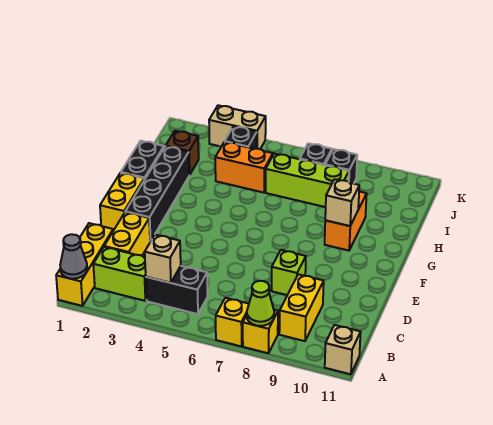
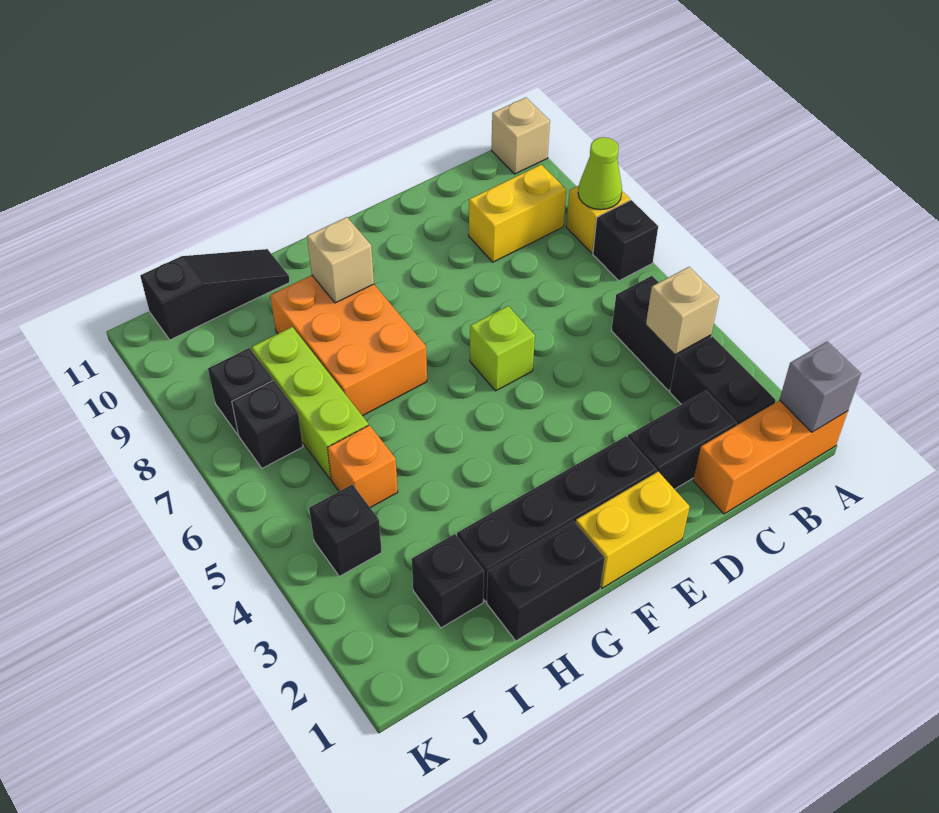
yellow 1x3 brick [56,223,113,306] -> orange 1x3 brick [693,400,848,514]
grey 1x1 cone [60,234,87,279] -> grey 1x1 brick [780,342,861,432]
yellow 1x1 brick [216,298,249,346] -> black 1x1 brick [593,200,658,281]
lime 1x2 brick [93,247,147,301] -> black 1x2 brick [670,337,776,425]
yellow 1x2 brick [104,212,150,256] -> black 1x2 brick [628,391,737,489]
lime 1x1 brick [271,250,306,295] -> lime 1x1 brick moved to [470,306,535,391]
orange 1x2 brick [325,192,367,251] -> orange 2x3 brick [270,275,427,416]
none -> black 1x3 slope [140,249,290,340]
brown 1x1 brick [166,131,199,175] -> black 1x1 brick [412,534,484,628]
orange 1x2 brick [215,142,273,193] -> orange 1x1 brick [328,425,398,508]
tan 1x2 brick [209,105,266,149] -> none

